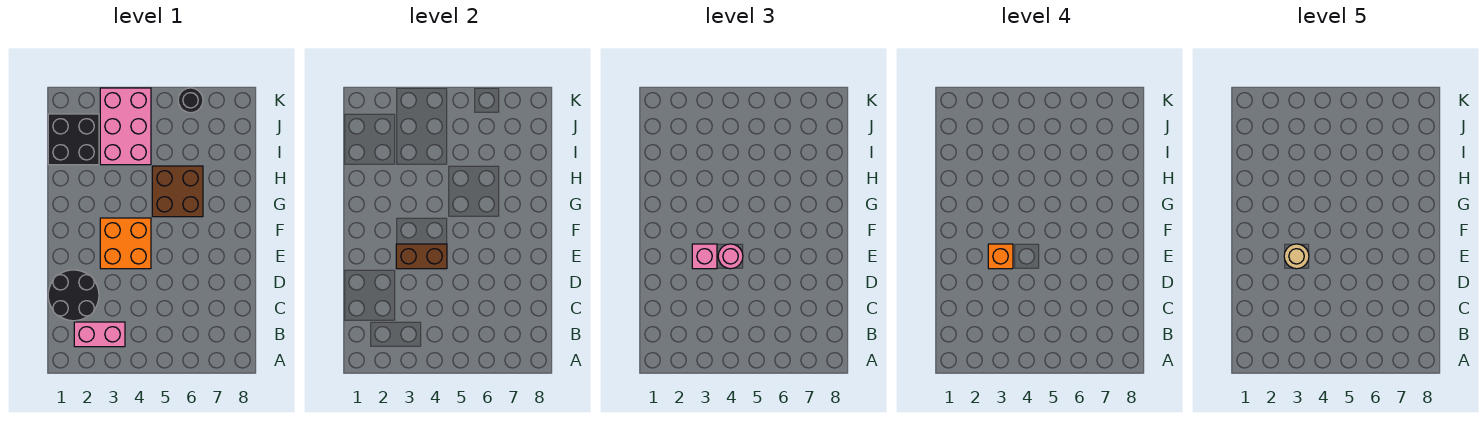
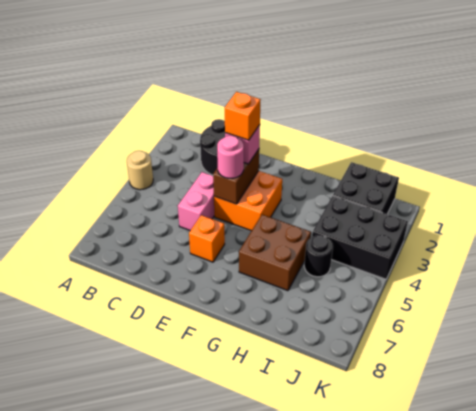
pink 1x2 brick [74,322,125,347] -> pink 1x2 brick moved to [178,172,214,230]
tan 1x1 round brick [1284,244,1309,269] -> tan 1x1 round brick moved to [127,151,153,190]
none -> orange 1x1 brick [189,215,225,262]
pink 2x3 brick [100,88,151,165] -> black 2x3 brick [312,196,408,279]
black 1x1 round brick [178,88,203,113] -> black 1x1 round brick moved to [304,236,333,277]

